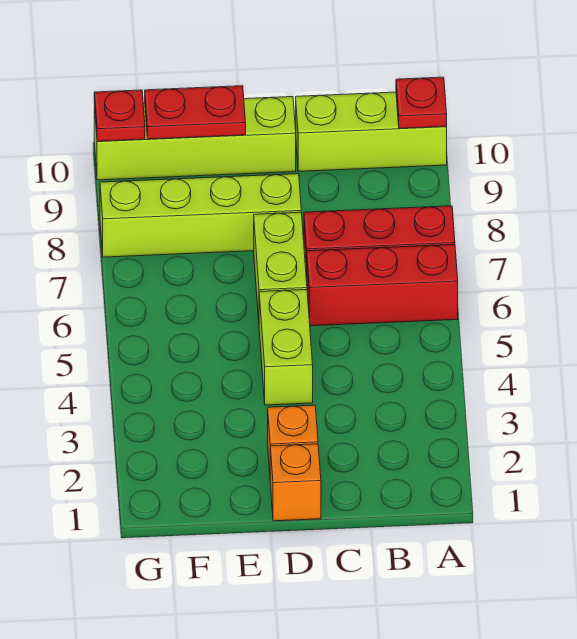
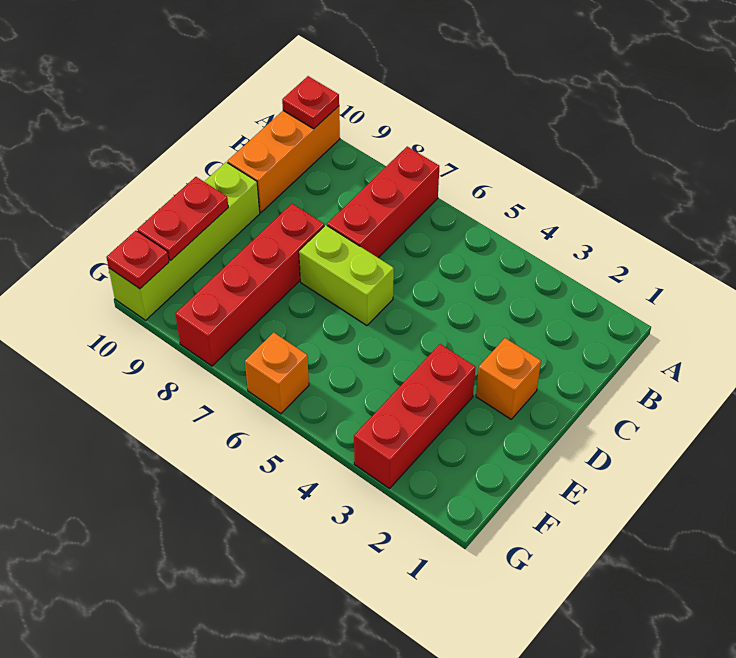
red 1x3 brick [307,245,458,326] -> red 1x3 brick moved to [354,344,476,489]
lime 1x3 brick [296,92,447,171] -> orange 1x3 brick [227,106,340,212]
orange 1x1 brick [270,444,321,521] -> orange 1x1 brick moved to [245,332,309,414]
lime 1x2 brick [259,290,313,405] -> none
lime 1x4 brick [100,174,301,257] -> red 1x4 brick [176,204,324,366]

